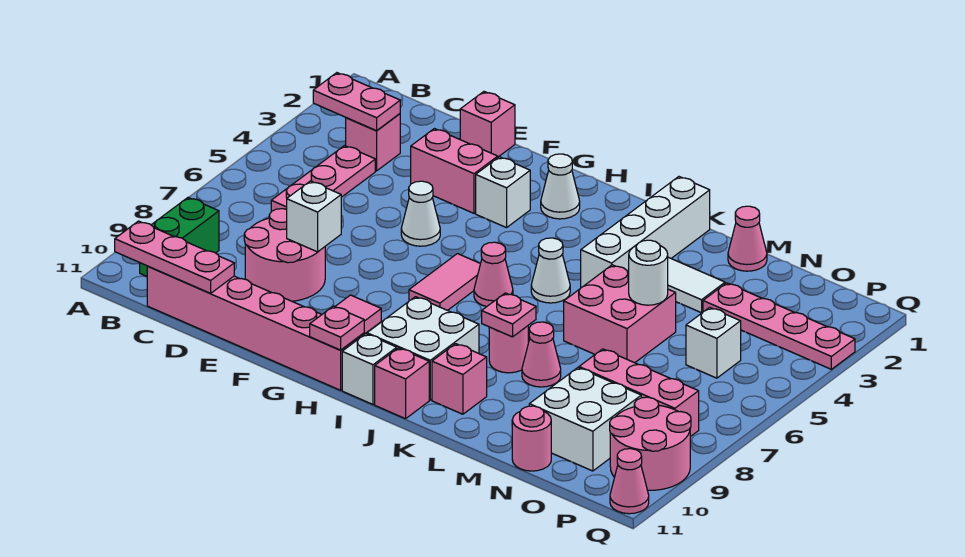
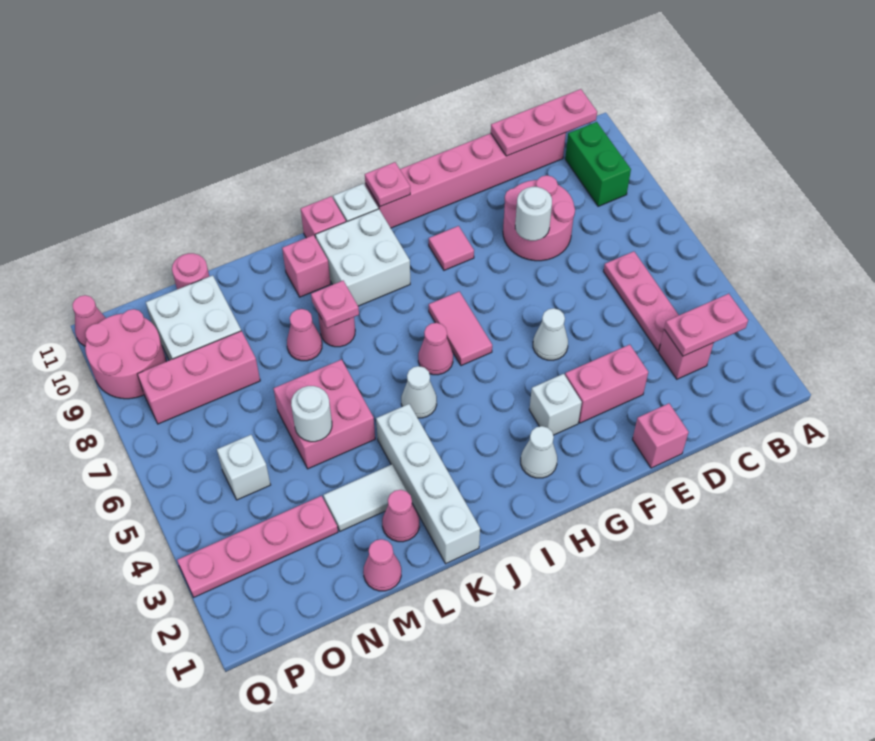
white 1x1 brick [287,181,341,252] -> white 1x1 round brick [515,187,552,241]
none -> pink 1x1 cone [382,490,419,542]

